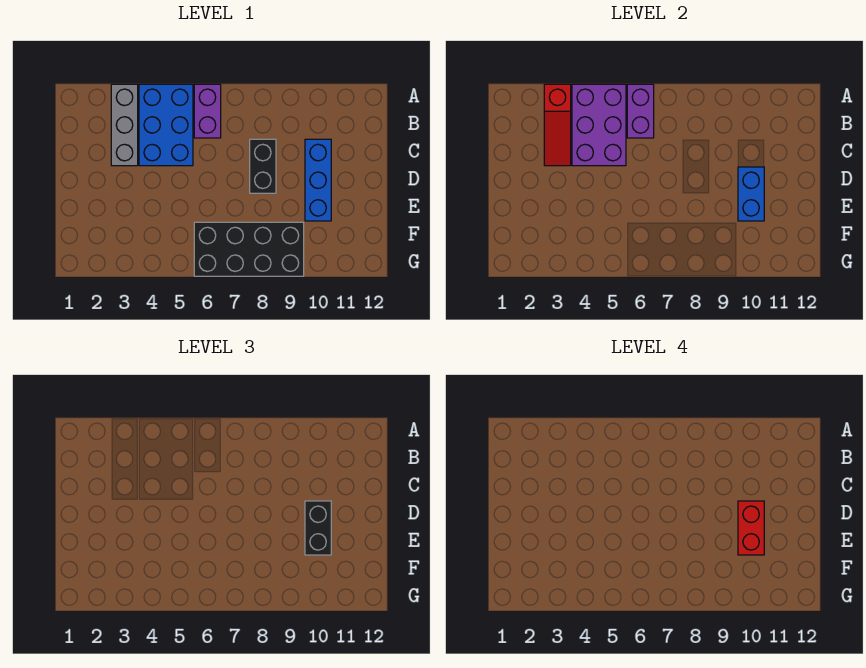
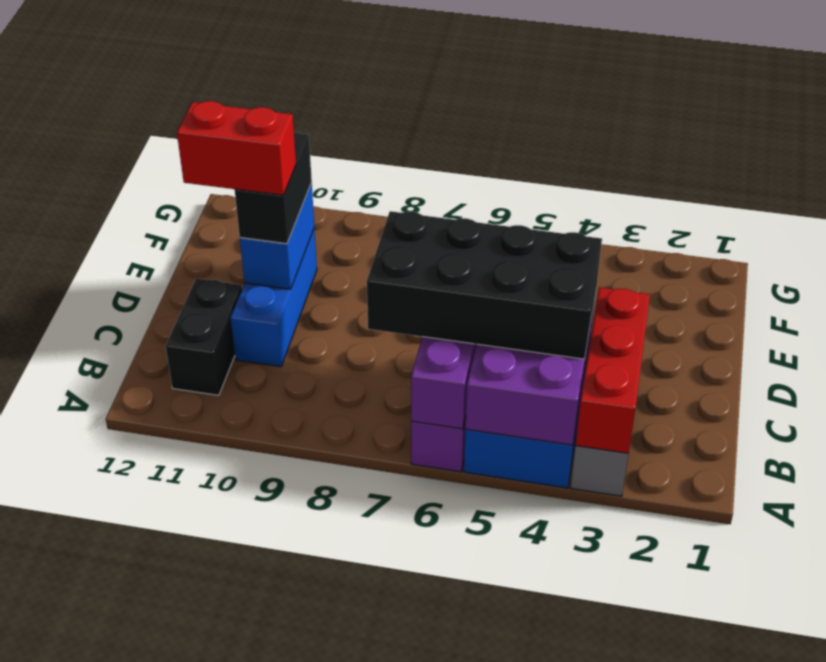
red 1x3 slope [544,84,571,166] -> red 1x3 brick [575,287,650,453]
black 1x2 brick [250,139,276,193] -> black 1x2 brick moved to [166,279,242,395]
red 1x2 brick [738,501,764,555] -> red 1x2 brick turned to [177,101,296,195]
black 2x4 brick [194,222,304,276] -> black 2x4 brick moved to [367,211,602,359]

